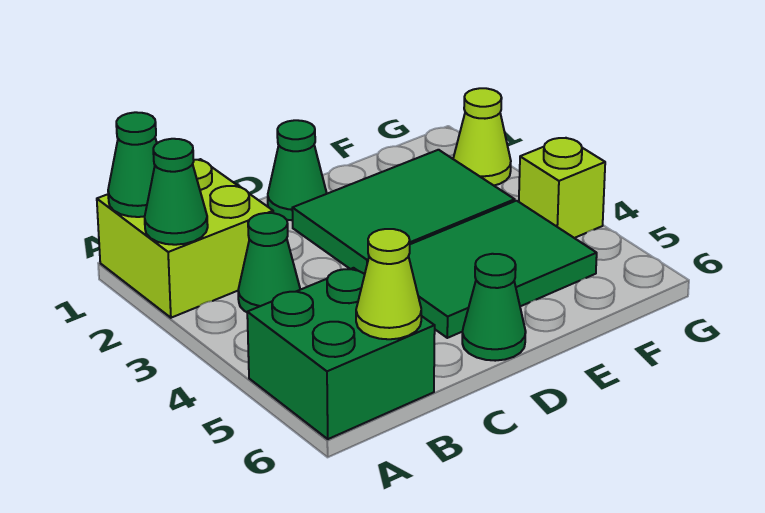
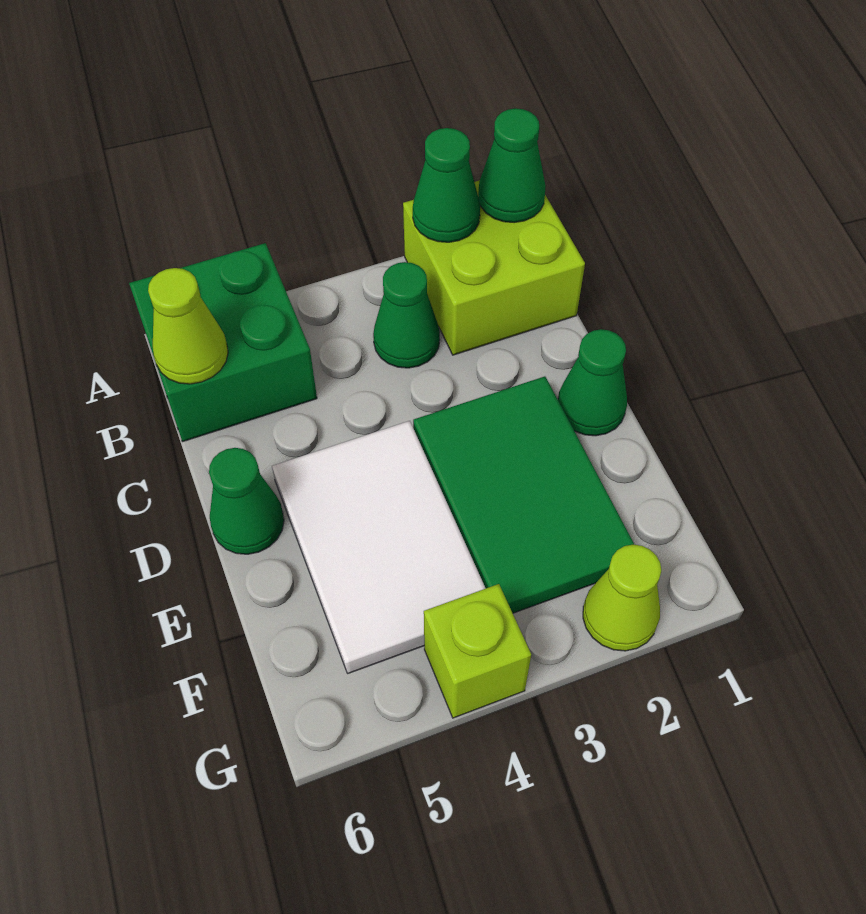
green 2x3 tile [409,201,597,338] -> white 2x3 tile [272,421,486,673]

